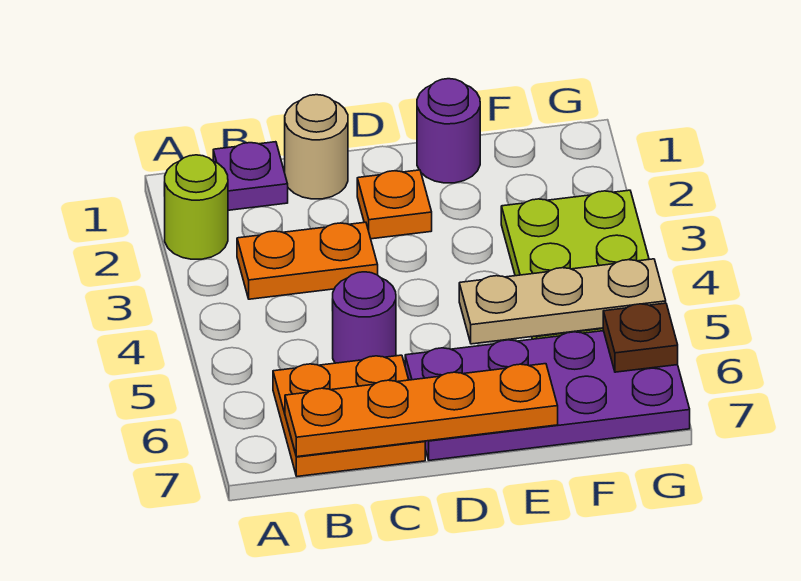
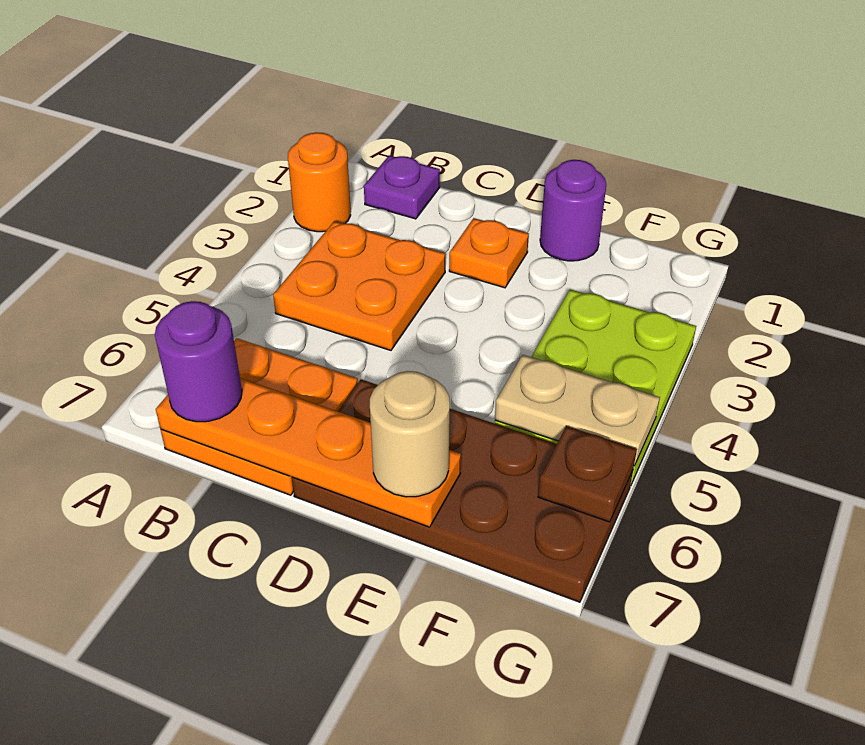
lime 1x1 round brick [164,155,228,259] -> orange 1x1 round brick [288,132,351,232]
orange 1x2 plate [237,222,378,299] -> orange 2x2 plate [273,221,445,350]
tan 1x1 round brick [285,95,348,199] -> tan 1x1 round brick moved to [370,371,450,497]
purple 1x1 round brick [333,272,396,363] -> purple 1x1 round brick moved to [155,301,242,422]
purple 2x4 plate [405,331,690,460] -> brown 2x4 plate [292,379,633,602]
tan 1x3 plate [459,259,666,344] -> tan 1x2 plate [495,355,660,466]

